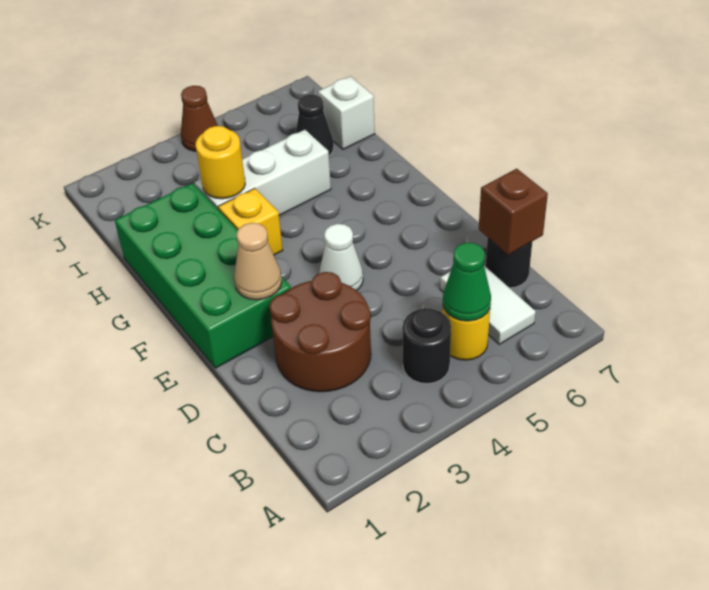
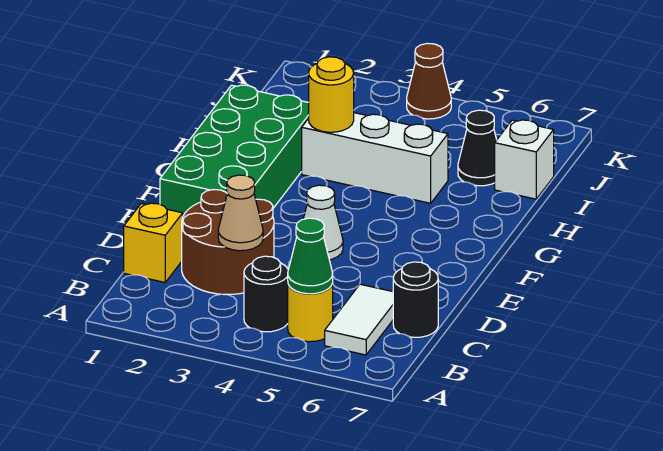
brown 1x1 brick [479,169,548,255] -> none
tan 1x1 cone [234,223,282,300] -> tan 1x1 cone moved to [218,175,263,251]
yellow 1x1 brick [218,188,283,255] -> yellow 1x1 brick moved to [124,203,183,282]

